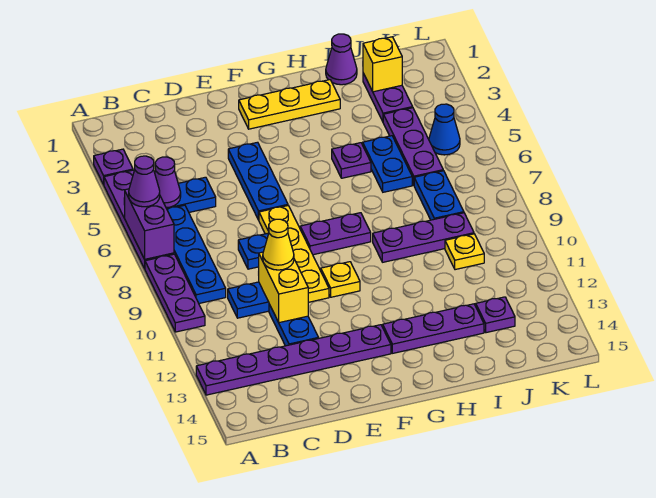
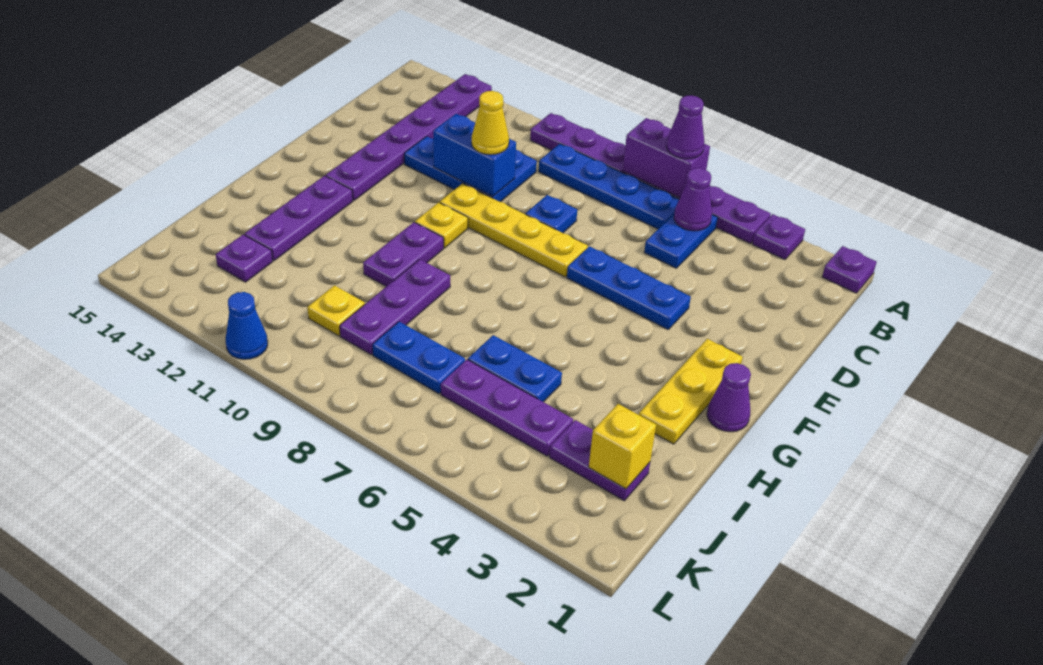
yellow 1x2 brick [259,252,308,323] -> blue 1x2 brick [433,114,516,196]
purple 1x2 plate [300,213,371,255] -> purple 1x2 plate moved to [363,222,444,286]
purple 1x1 plate [332,143,371,178] -> purple 1x1 plate moved to [822,246,877,293]
purple 1x1 cone [326,34,357,85] -> purple 1x1 cone moved to [707,363,751,432]
blue 1x1 cone [429,104,460,155] -> blue 1x1 cone moved to [226,292,268,359]

